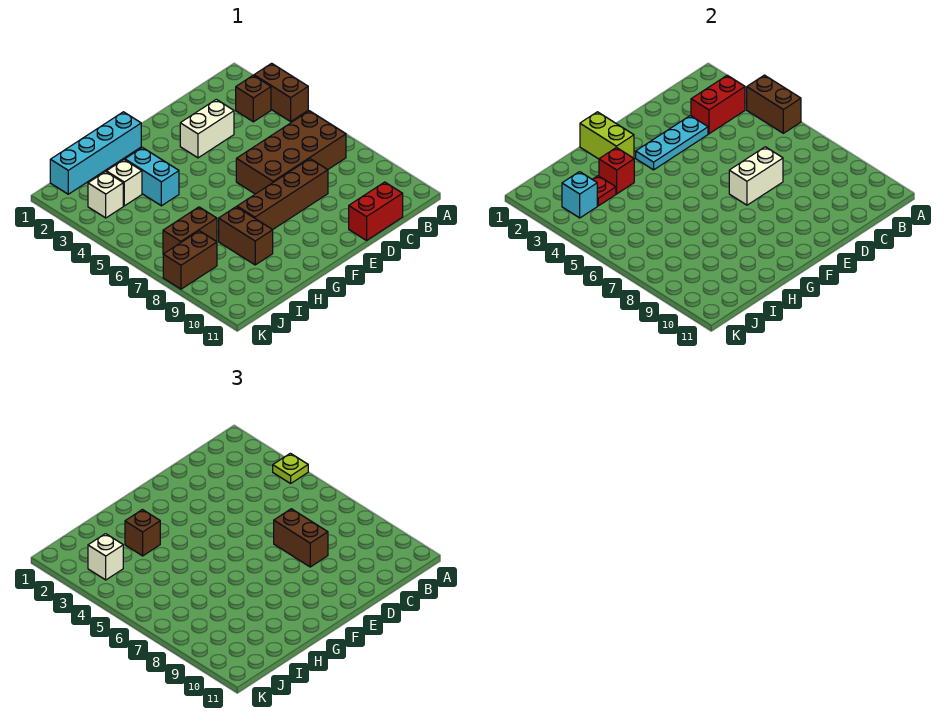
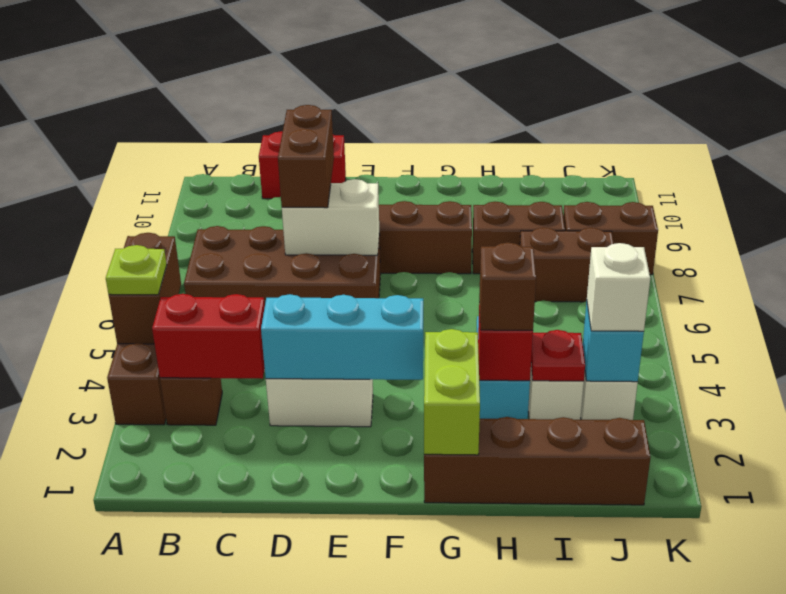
cyan 1x3 plate [636,116,708,170] -> cyan 1x3 brick [261,294,423,380]
cyan 1x4 brick [50,112,141,194] -> brown 1x4 brick [424,417,651,505]
brown 1x2 brick [219,207,273,265] -> brown 1x2 brick turned to [472,202,565,274]

